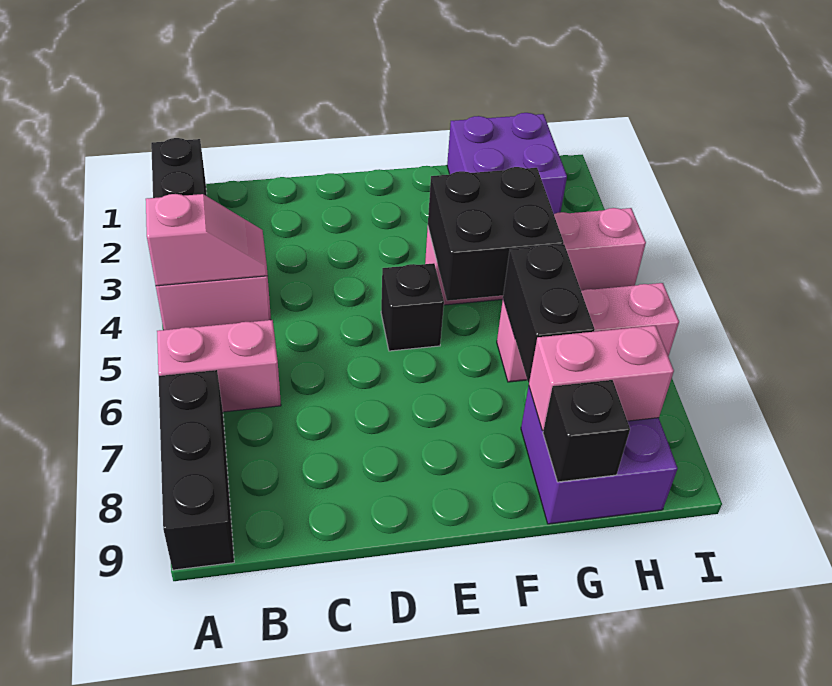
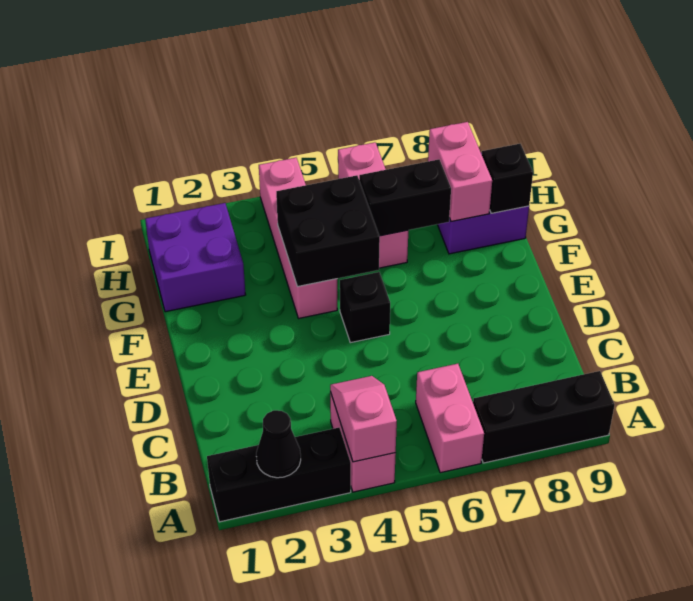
none -> black 1x1 cone [256,410,301,478]

